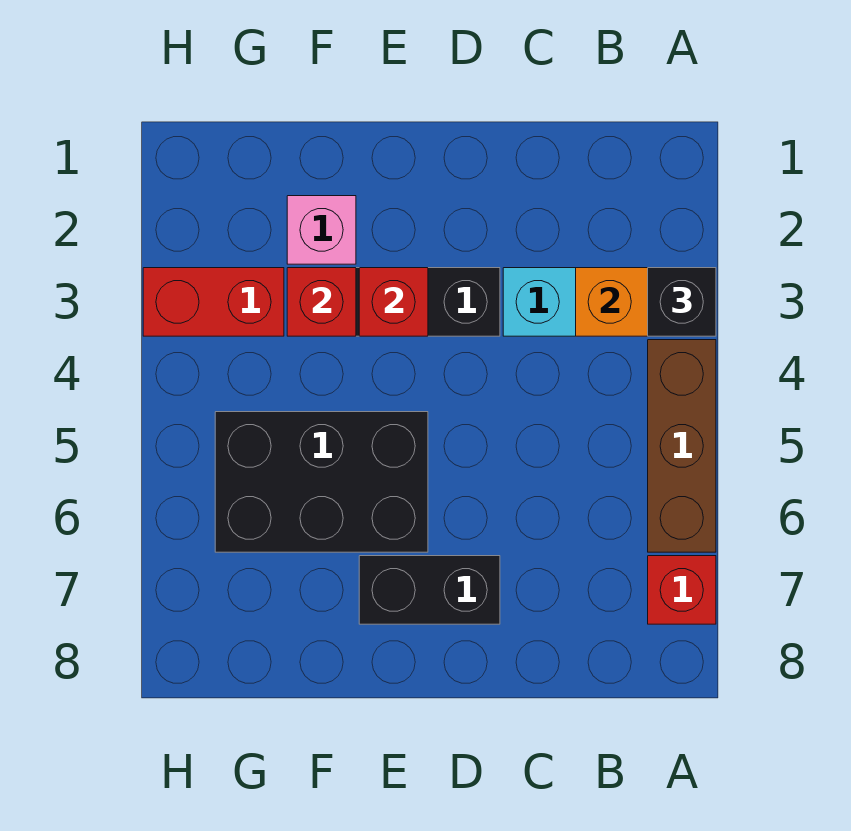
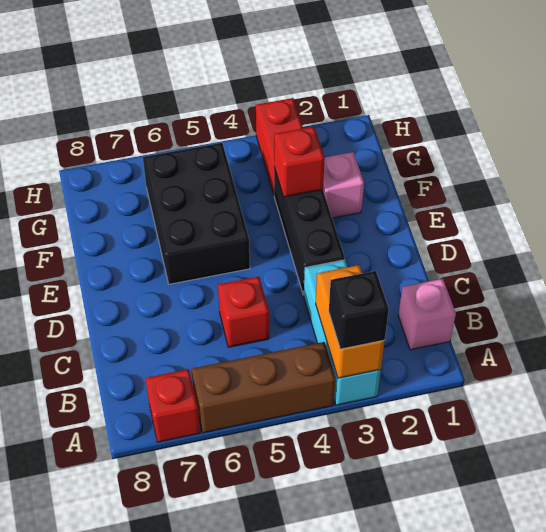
none -> pink 1x1 brick [398,279,456,350]
black 1x2 brick [359,556,500,624] -> none
red 1x1 brick [359,268,428,336] -> red 1x1 brick moved to [218,277,269,347]

